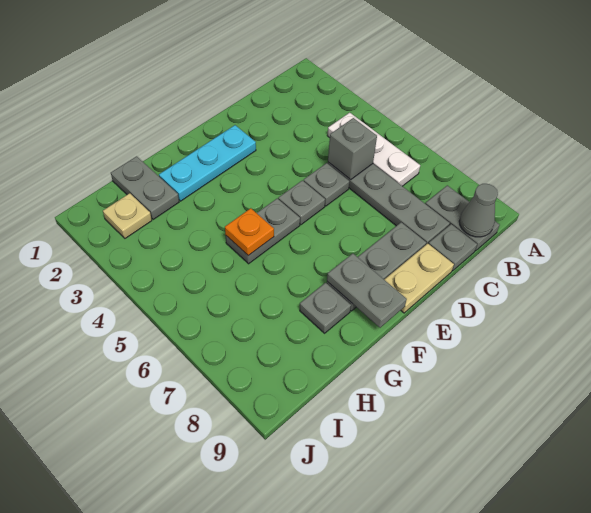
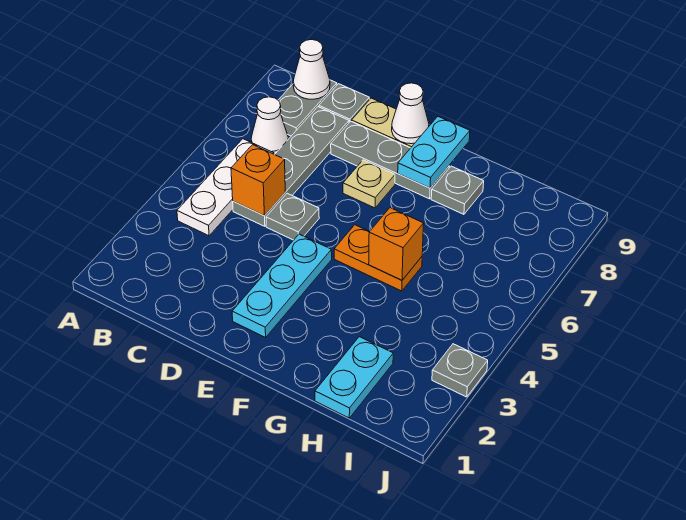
none -> white 1x1 cone [251,97,288,155]
grey 1x1 cone [459,184,498,237] -> white 1x1 cone [293,40,330,99]
grey 1x1 brick [328,118,377,180] -> orange 1x1 brick [231,145,285,216]
cyan 1x3 plate [159,125,256,201] -> cyan 1x3 plate turned to [232,234,332,337]
grey 1x1 plate [278,180,325,225] -> grey 1x1 plate moved to [432,344,488,397]
none -> white 1x1 cone [392,83,429,144]
grey 1x2 plate [226,198,300,264] -> orange 1x2 plate [334,225,422,291]
grey 1x2 plate [327,254,407,328] -> cyan 1x2 plate [398,117,470,188]
orange 1x1 plate [225,208,274,256] -> orange 1x1 brick [369,208,424,280]
grey 1x2 plate [111,156,179,220] -> cyan 1x2 plate [315,337,393,418]
tan 1x1 plate [103,193,152,238] -> tan 1x1 plate moved to [343,160,395,208]

